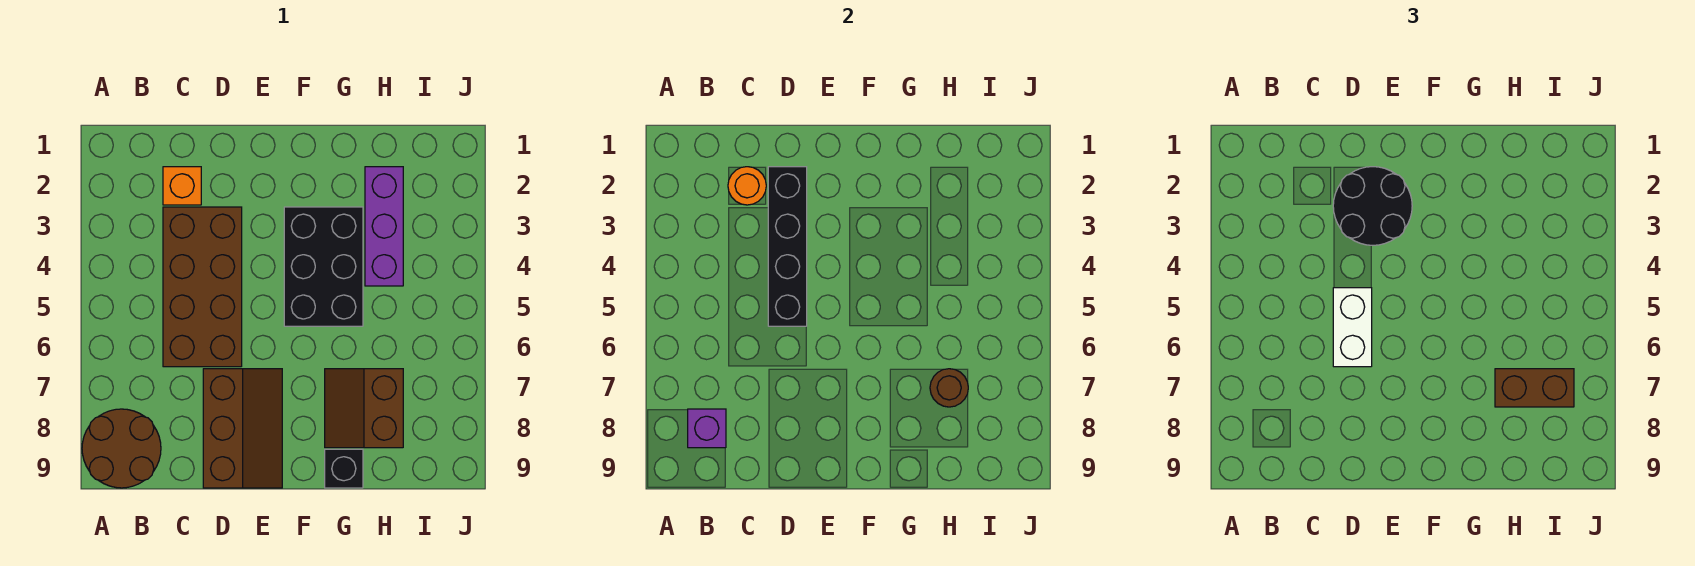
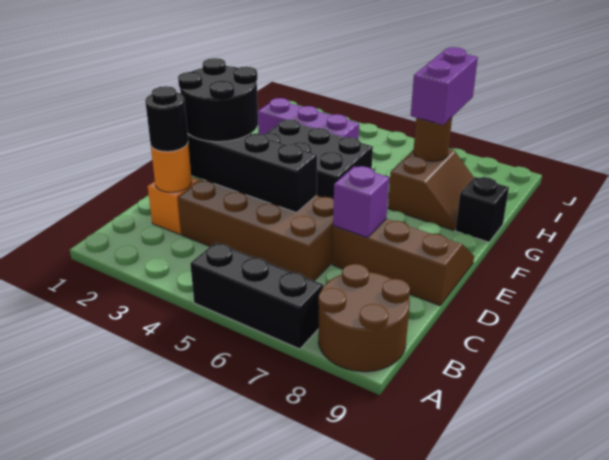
none -> black 1x3 brick [190,242,323,349]
purple 1x1 brick [688,409,726,448] -> purple 1x1 brick moved to [333,166,389,238]
none -> black 1x1 round brick [145,86,188,152]
white 1x2 brick [1333,288,1372,367] -> none
brown 2x2 slope [325,369,403,448] -> brown 2x2 slope turned to [388,149,474,230]
brown 1x2 brick [1495,369,1574,407] -> purple 1x2 brick [411,47,478,125]

